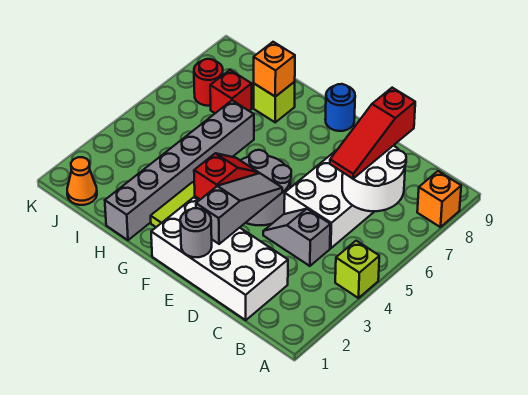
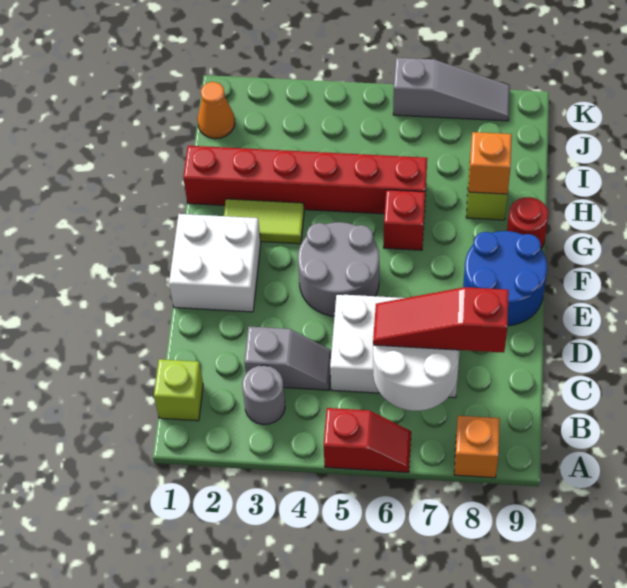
lime 1x1 brick [335,241,379,298] -> lime 1x1 brick moved to [154,359,203,421]
white 2x4 brick [151,197,288,320] -> white 2x2 brick [169,214,261,312]
grey 1x2 slope [263,209,330,266] -> grey 1x2 slope turned to [244,327,332,390]
grey 1x1 round brick [180,208,212,257] -> grey 1x1 round brick moved to [242,365,285,425]
grey 1x3 slope [196,173,282,244] -> grey 1x3 slope moved to [393,58,510,121]
red 1x2 slope [194,153,259,199] -> red 1x2 slope moved to [324,408,411,472]
blue 1x1 round brick [325,84,355,131] -> blue 2x2 round brick [463,231,547,326]
grey 1x6 brick [105,100,254,240] -> red 1x6 brick [183,146,427,214]
red 1x1 brick [210,70,252,113] -> red 1x1 brick moved to [384,190,425,250]
red 1x1 round brick [194,59,223,106] -> red 1x1 round brick moved to [507,197,548,249]

